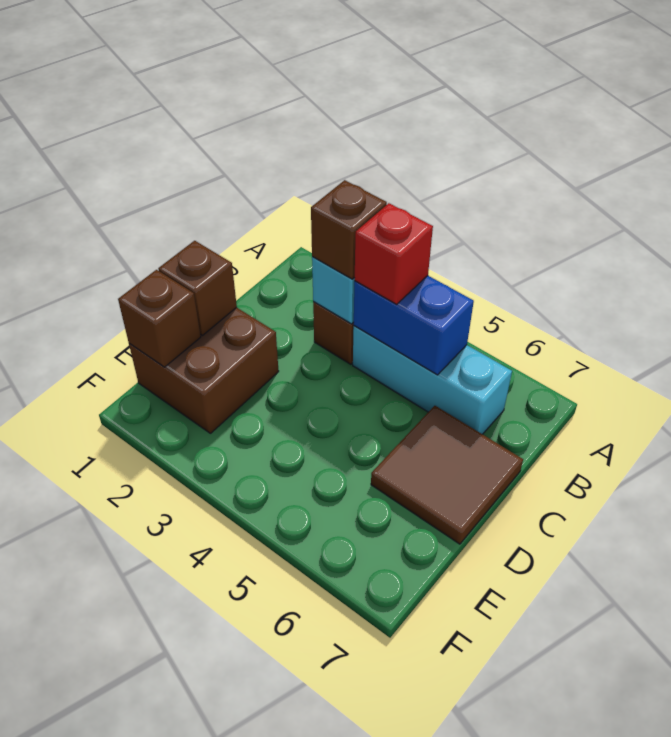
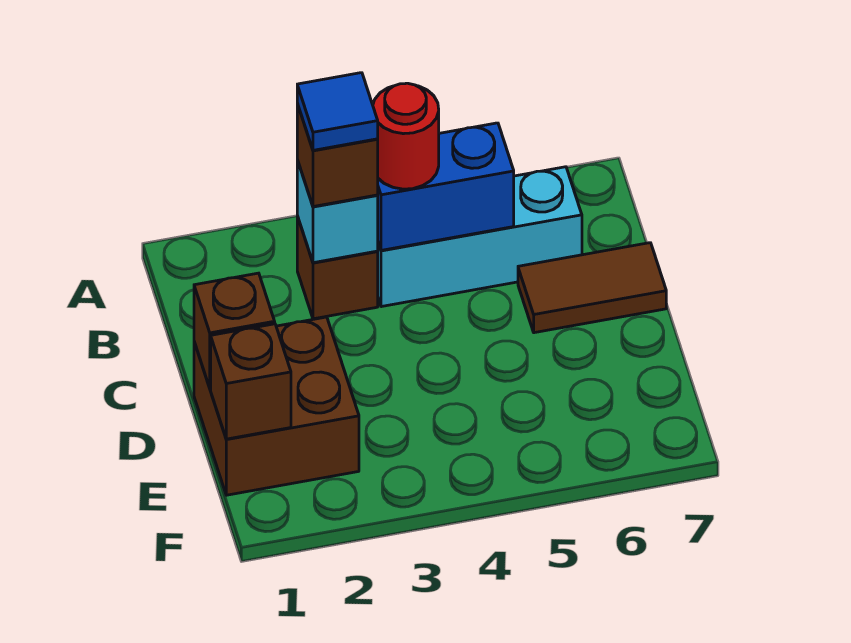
none -> blue 1x1 tile [297,73,378,150]
red 1x1 brick [355,203,433,305] -> red 1x1 round brick [373,83,439,189]
brown 2x2 tile [371,406,523,544] -> brown 1x2 tile [518,243,666,333]

